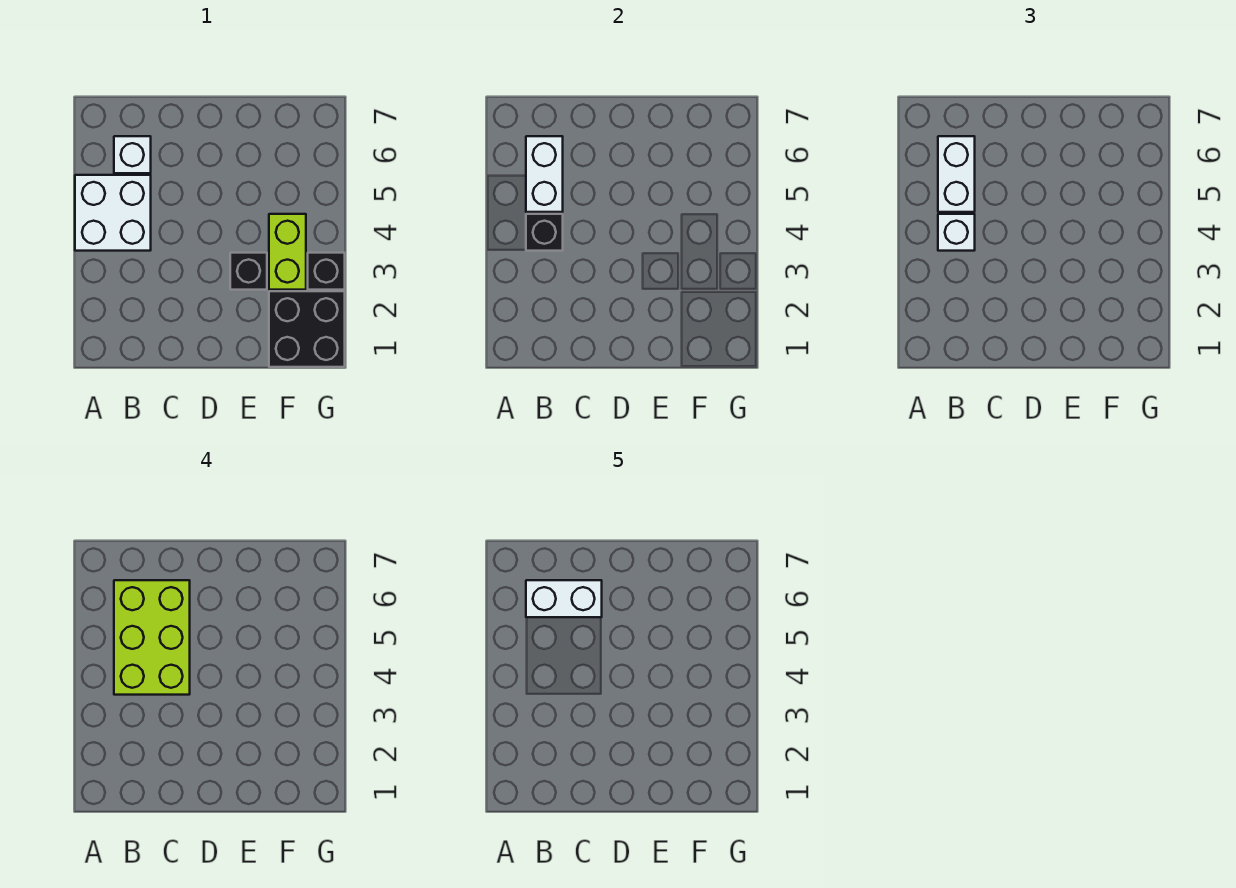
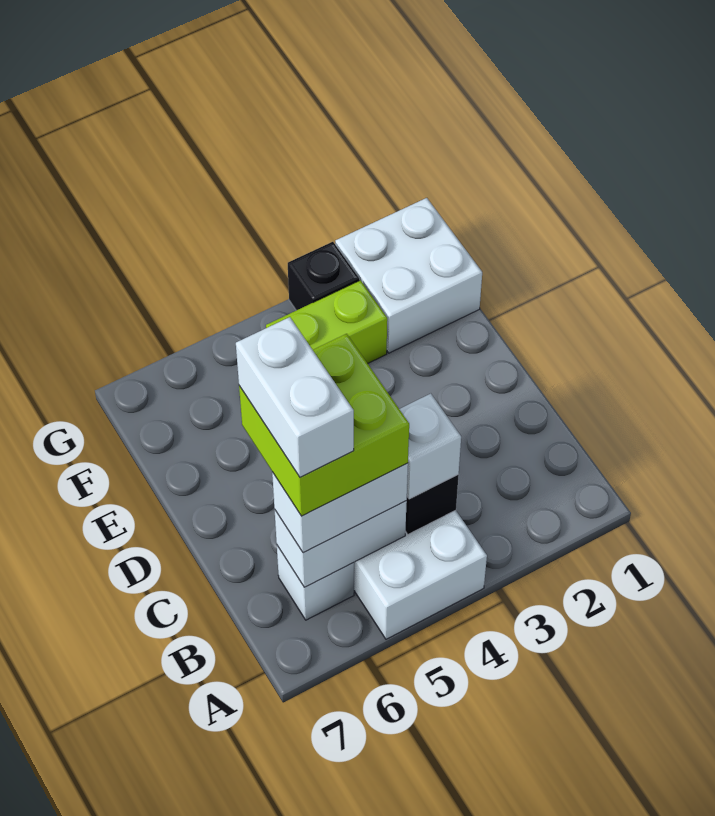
lime 2x3 brick [114,580,190,695] -> lime 2x2 brick [239,334,409,516]
black 1x1 brick [230,253,267,290] -> none
black 2x2 brick [269,291,345,367] -> white 2x2 brick [335,198,482,353]

